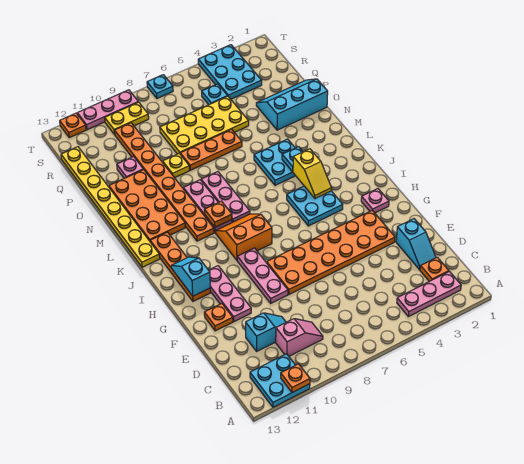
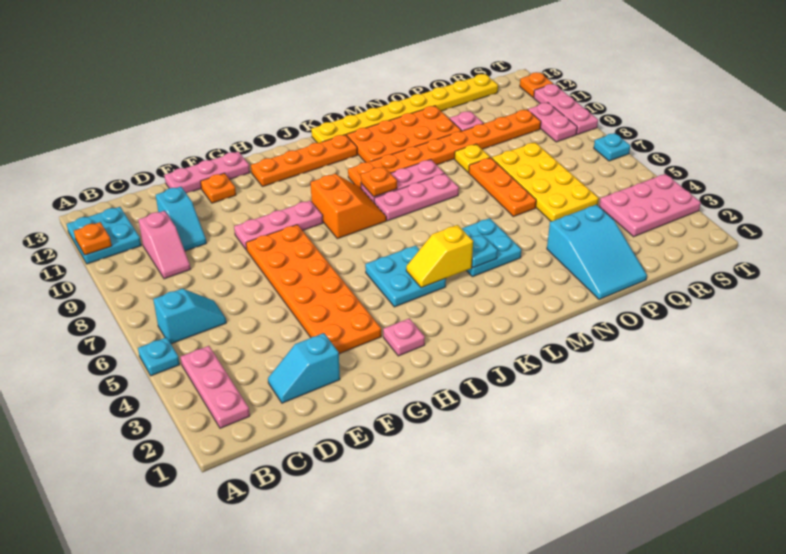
orange 1x1 plate [420,257,449,281] -> none
pink 1x3 plate [209,266,251,322] -> pink 1x3 plate moved to [164,151,250,193]
cyan 1x2 slope [171,257,210,296] -> cyan 1x2 slope moved to [153,289,226,344]
cyan 2x3 slope [256,79,328,130] -> cyan 2x3 slope turned to [547,205,647,299]
cyan 2x3 plate [198,45,262,99] -> pink 2x3 plate [599,174,701,237]
cyan 1x1 plate [202,84,227,105] -> cyan 1x1 plate moved to [138,337,180,376]
yellow 1x2 plate [105,102,149,135] -> pink 1x2 plate [528,103,577,142]

